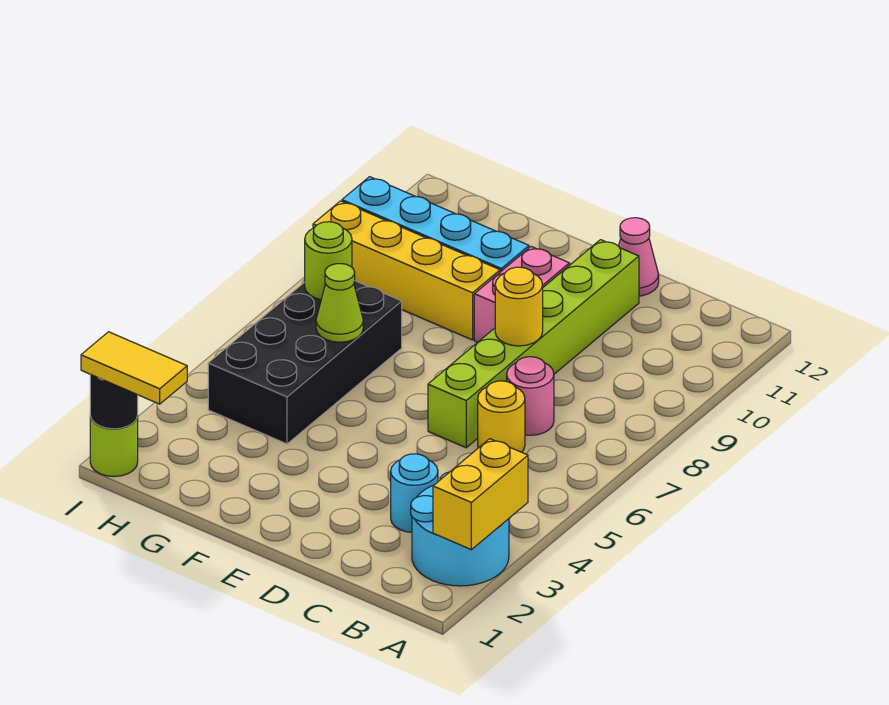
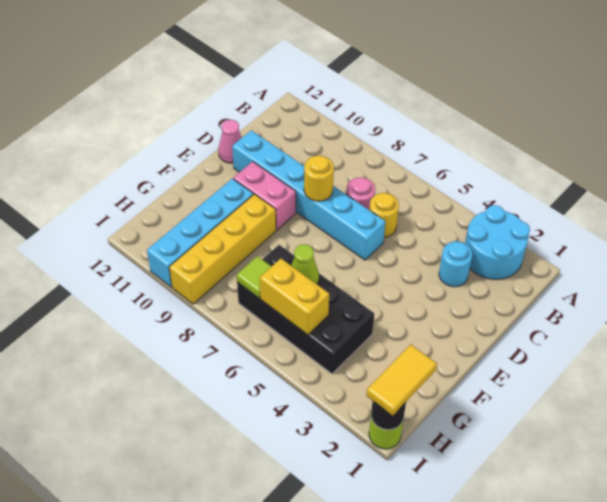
yellow 1x2 brick [433,439,528,550] -> yellow 1x2 brick moved to [260,259,329,335]
lime 1x6 brick [428,240,639,448] -> cyan 1x6 brick [232,130,385,260]
lime 1x1 round brick [305,222,352,300] -> lime 1x1 tile [237,256,272,298]

